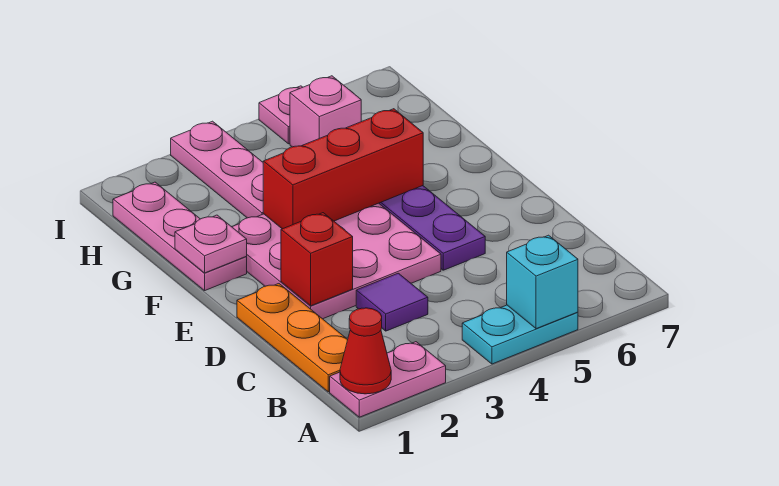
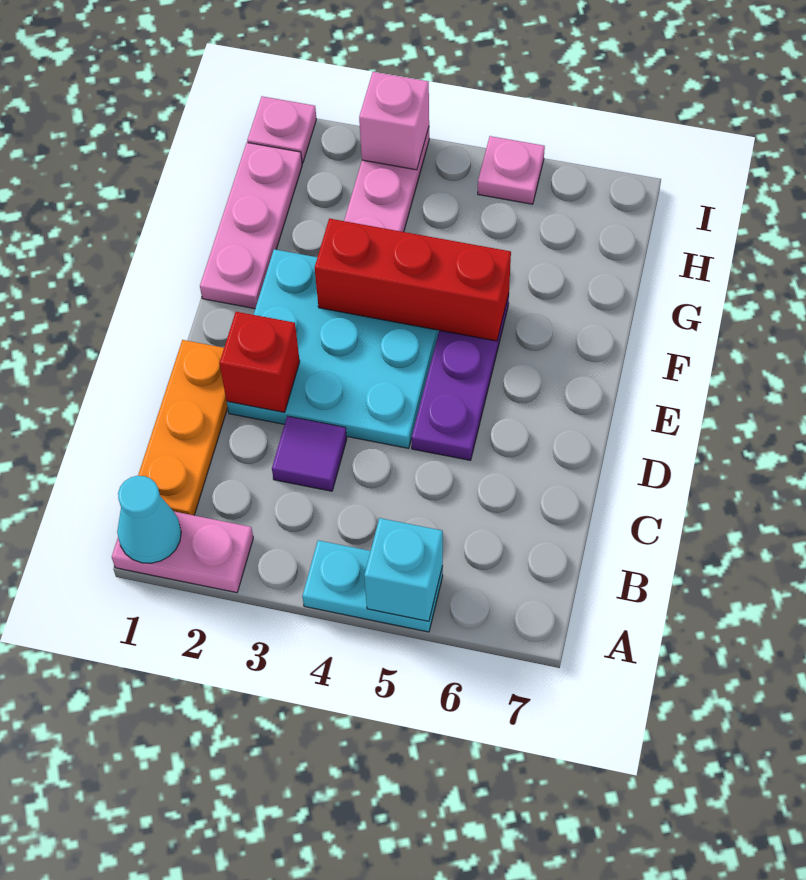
red 1x1 cone [340,308,391,394] -> cyan 1x1 cone [117,476,181,563]
pink 3x3 plate [232,203,441,319] -> cyan 3x3 plate [227,249,439,448]
pink 1x1 plate [175,215,247,273] -> pink 1x1 plate moved to [247,96,316,163]
pink 1x1 brick [290,76,361,147] -> pink 1x1 brick moved to [359,72,429,170]

